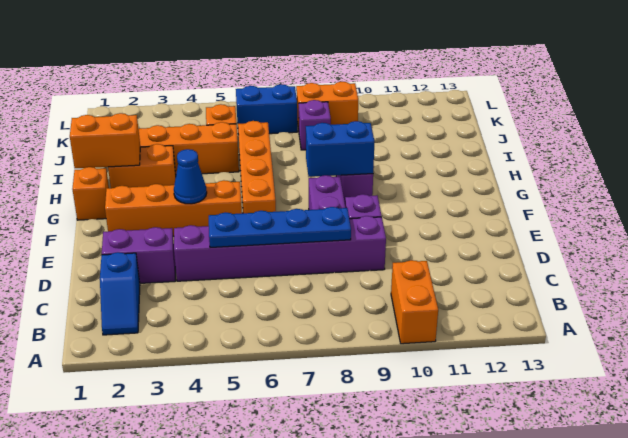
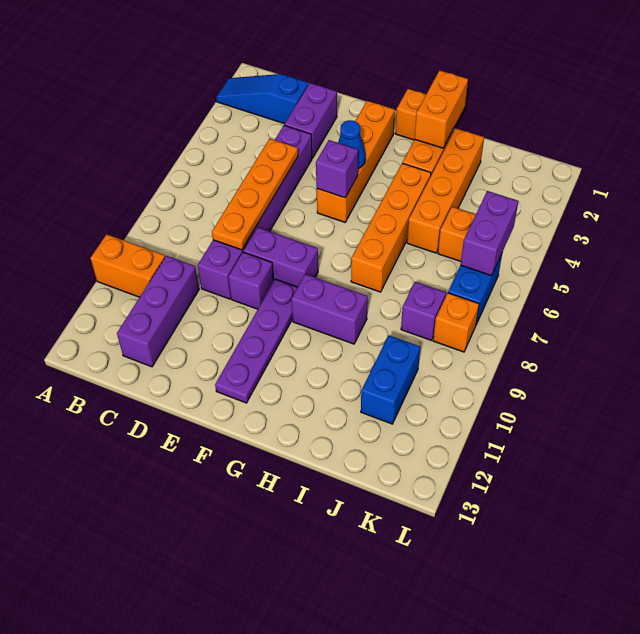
blue 1x2 slope [100,252,140,335] -> blue 1x3 slope [216,74,309,124]
none -> purple 1x3 brick [117,256,199,367]
blue 1x4 plate [209,207,351,248] -> orange 1x4 plate [212,139,298,250]
none -> purple 1x1 brick [316,140,358,198]
orange 1x4 brick [238,121,276,213] -> orange 1x4 brick turned to [351,163,431,292]
none -> purple 1x4 plate [215,279,298,403]
blue 1x2 brick [306,121,374,177] -> blue 1x2 brick moved to [361,335,420,424]
none -> purple 1x2 brick [461,191,519,276]
orange 1x2 brick [296,82,358,129] -> orange 1x1 brick [433,293,479,352]

